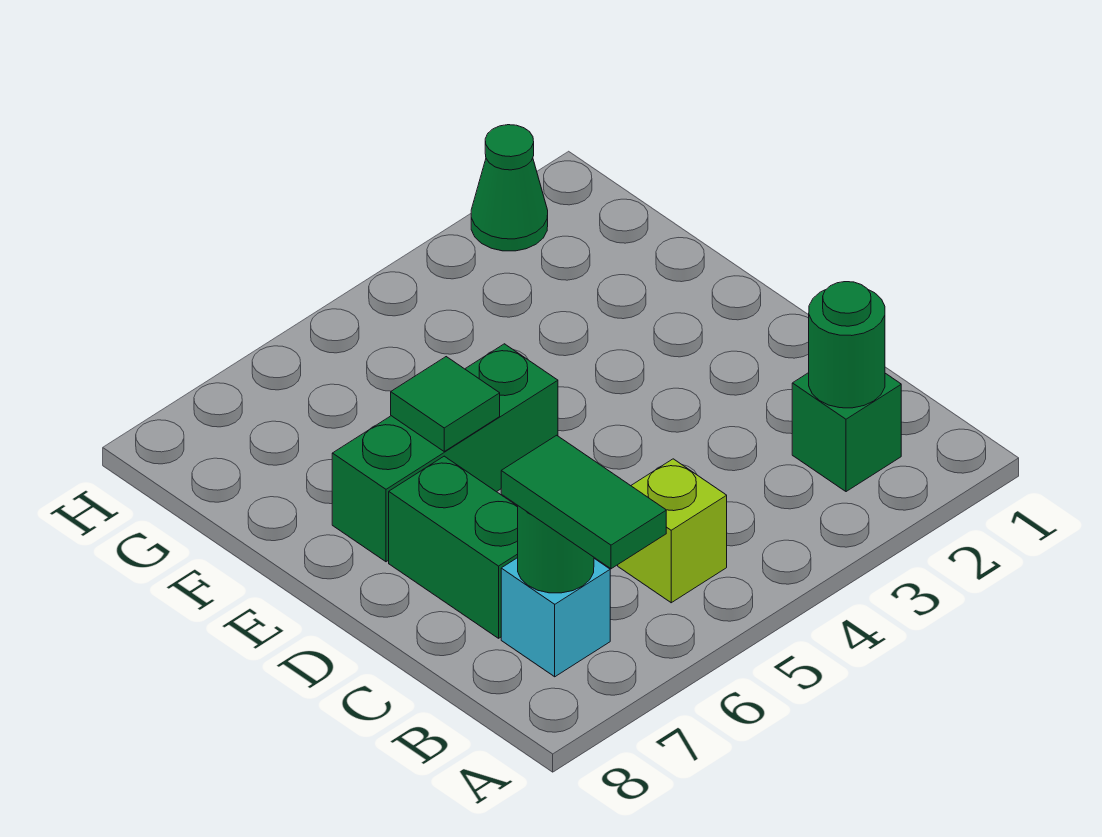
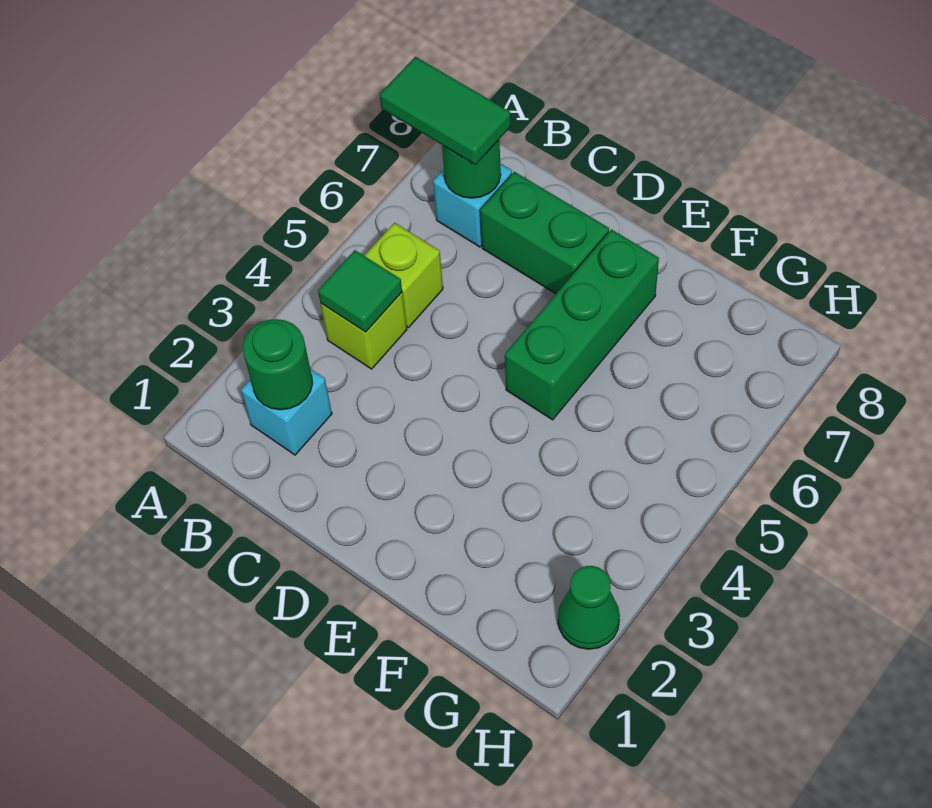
green 1x1 brick [792,373,901,492] -> cyan 1x1 brick [241,369,332,455]
none -> lime 1x1 brick [321,293,407,369]
green 1x1 tile [391,357,500,451] -> green 1x1 tile moved to [318,250,402,332]

